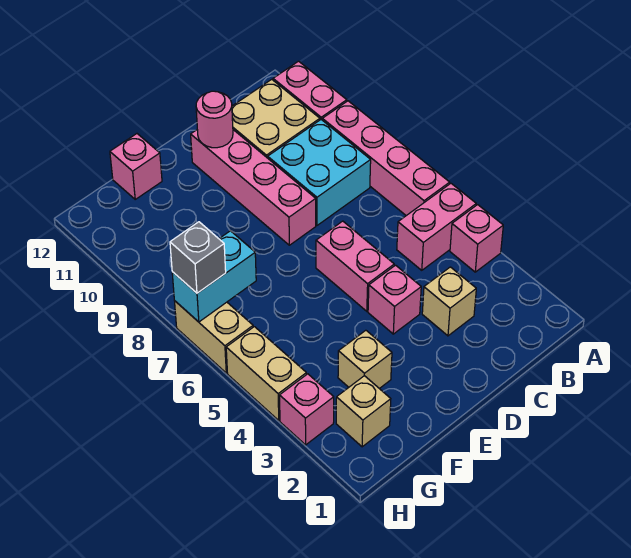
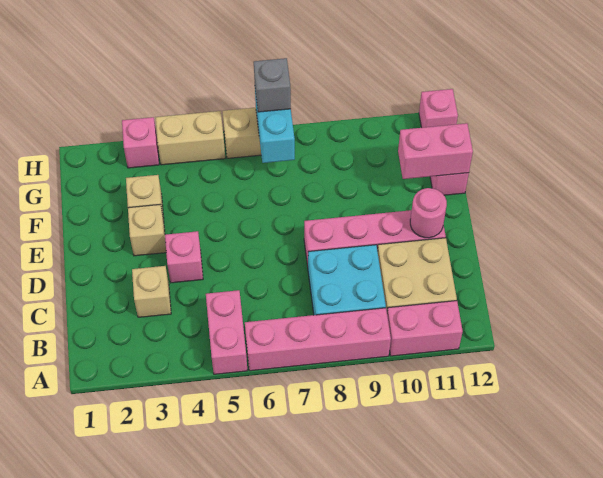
pink 1x1 brick [450,205,503,272] -> pink 1x1 brick moved to [419,89,458,128]
pink 1x2 brick [316,221,394,311] -> pink 1x2 brick moved to [398,123,473,179]
tan 1x1 brick [336,376,391,447] -> tan 1x1 brick moved to [128,204,166,256]

